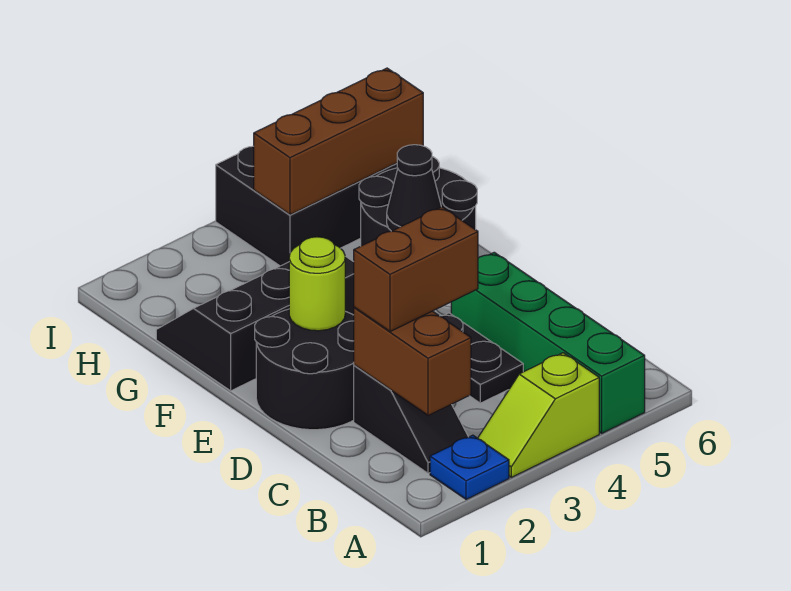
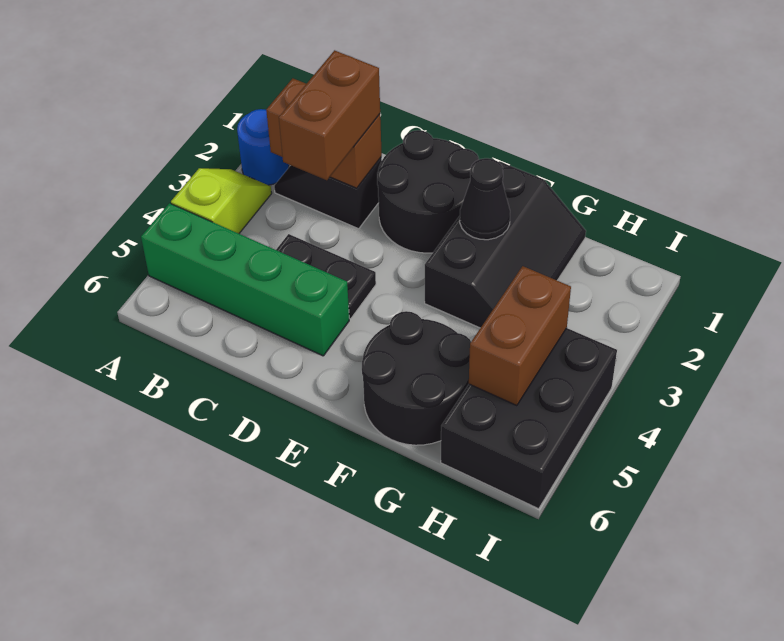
blue 1x1 plate [430,435,509,499] -> blue 1x1 round brick [237,109,289,185]
lime 1x1 round brick [289,237,345,331] -> none
black 1x1 cone [387,145,441,231] -> black 1x1 cone moved to [460,158,510,240]
brown 1x3 brick [254,68,423,215] -> brown 1x2 brick [469,266,571,406]

